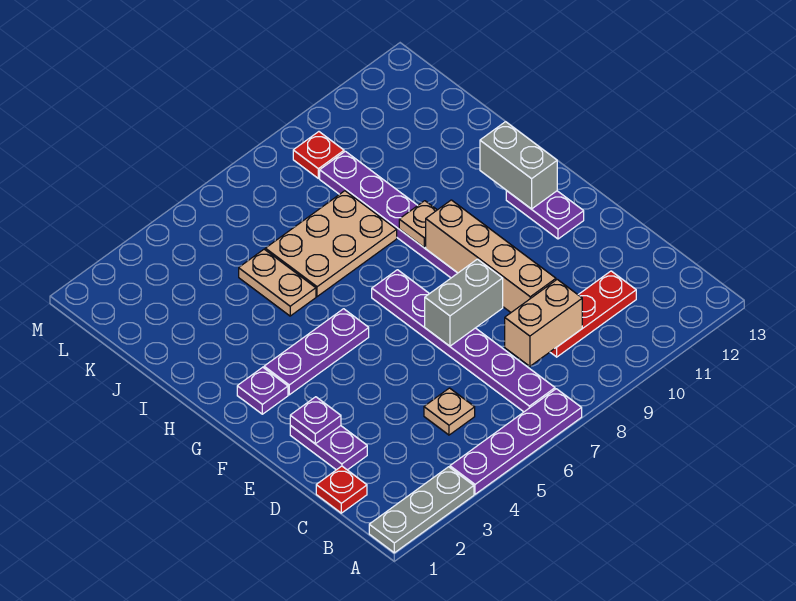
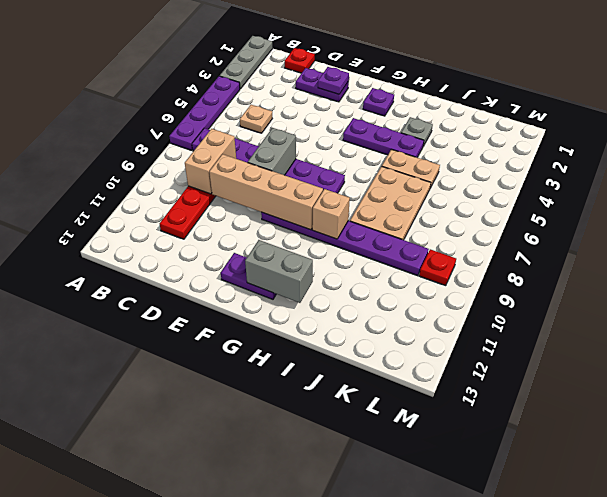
purple 1x3 plate [264,309,369,395] -> purple 1x3 plate turned to [343,118,424,157]
tan 1x1 plate [399,201,437,248] -> tan 1x1 brick [312,189,350,239]
none -> grey 1x1 plate [401,117,433,146]

